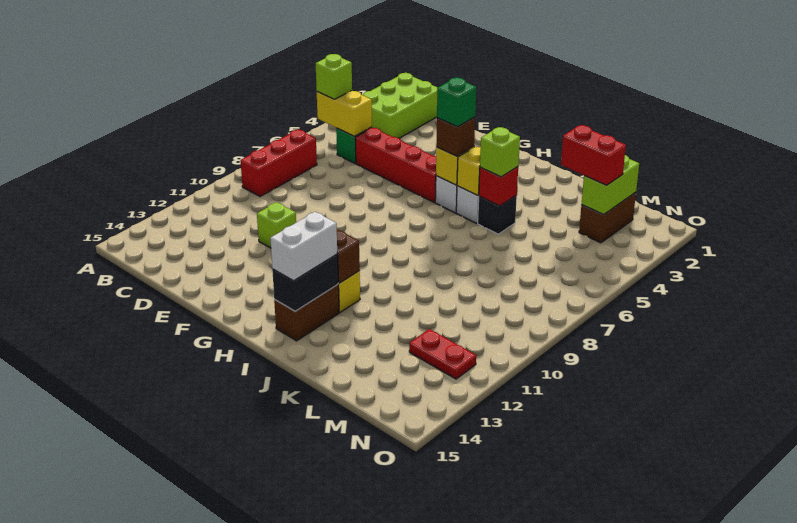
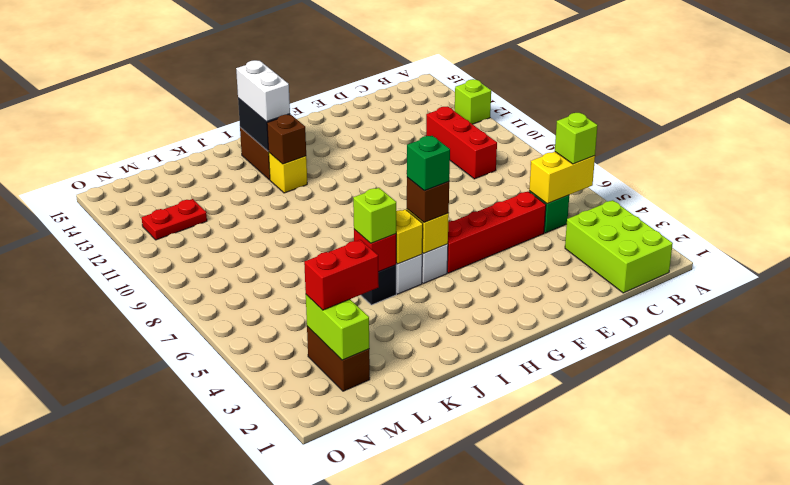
red 1x3 brick [240,130,317,197] -> red 1x3 brick moved to [426,107,497,179]
lime 1x1 brick [257,202,296,248] -> lime 1x1 brick moved to [455,79,491,124]

